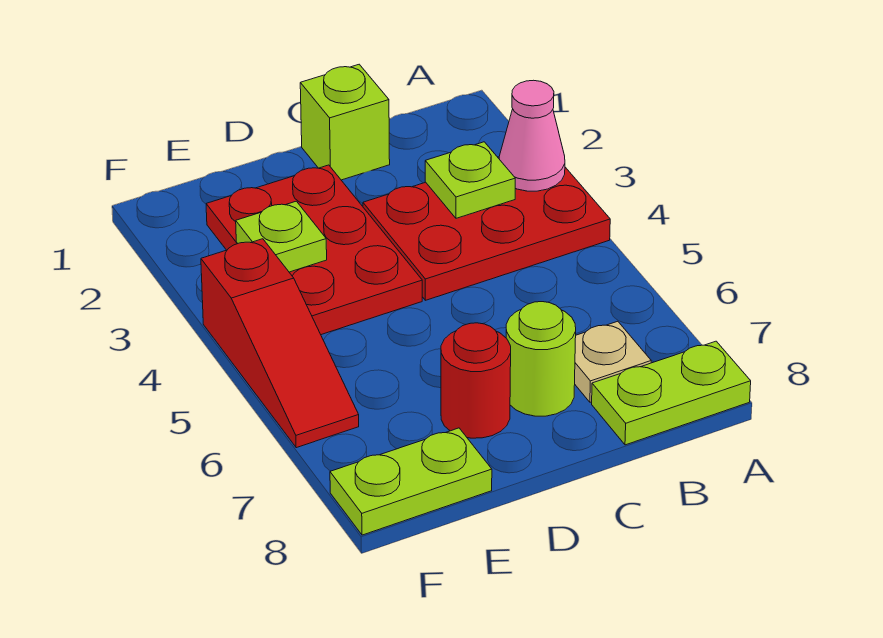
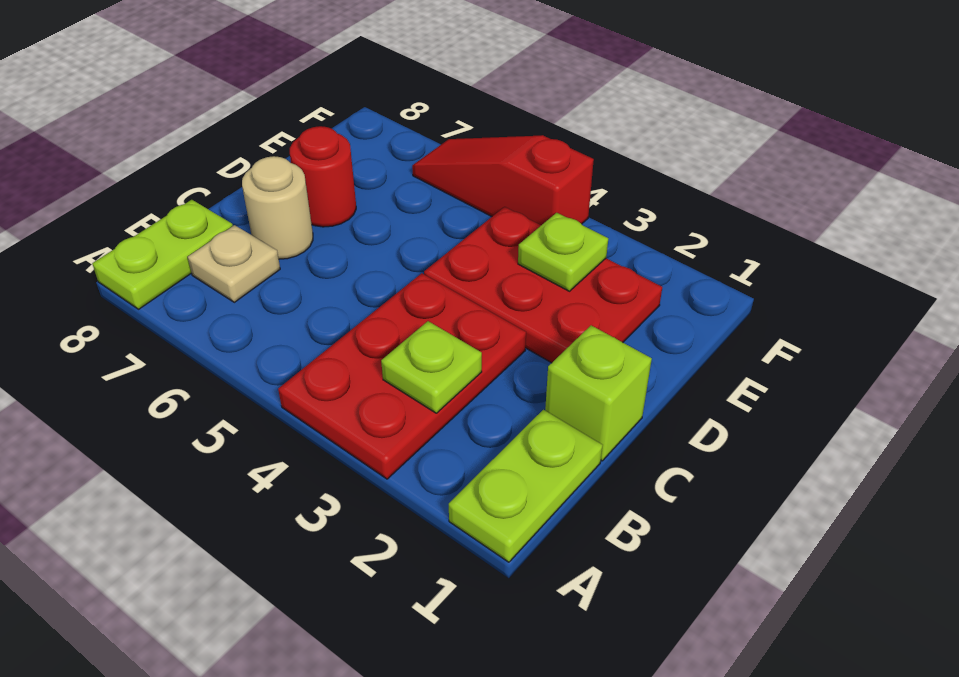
pink 1x1 cone [499,80,565,191] -> none
lime 1x1 round brick [506,302,576,416] -> tan 1x1 round brick [242,156,313,259]
lime 1x2 plate [330,428,492,535] -> lime 1x2 plate moved to [449,410,603,562]

